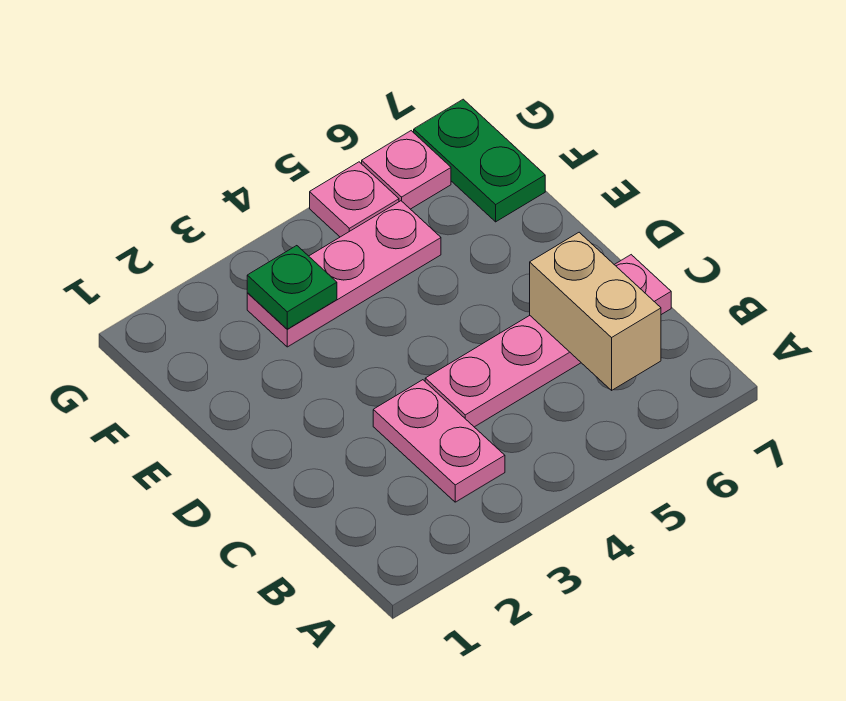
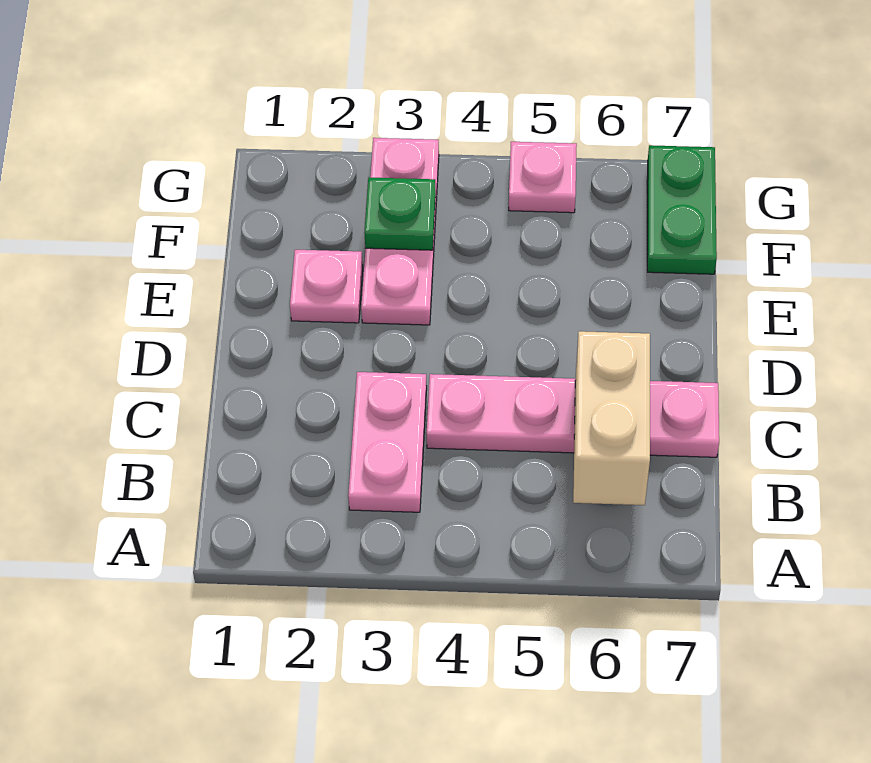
pink 1x3 plate [247,201,441,347] -> pink 1x3 plate turned to [361,138,439,325]
pink 1x1 plate [362,131,451,209] -> pink 1x1 plate moved to [290,250,363,323]

